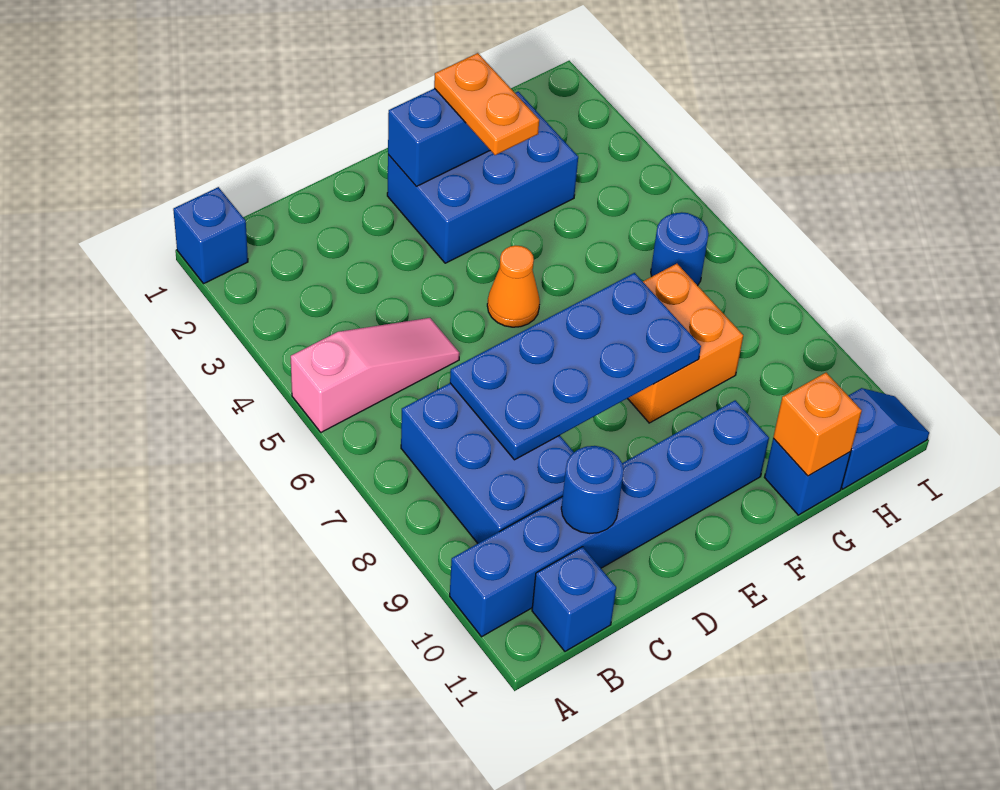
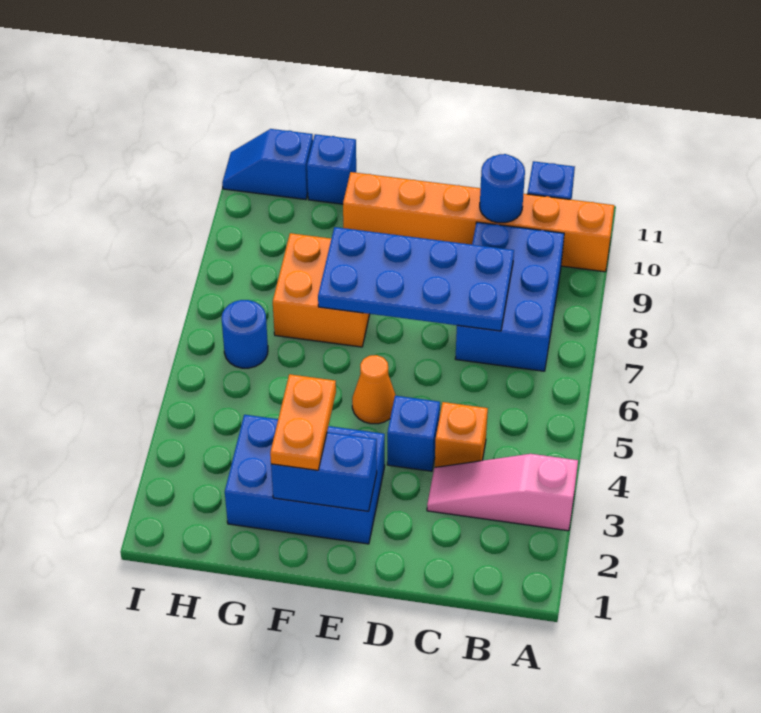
blue 1x1 brick [173,187,248,283] -> blue 1x1 brick moved to [387,396,440,471]
pink 1x3 slope [291,318,460,432] -> pink 1x3 slope moved to [427,454,578,531]
blue 1x6 brick [450,400,769,637] -> orange 1x6 brick [343,172,614,272]
orange 1x1 brick [773,373,862,476] -> orange 1x1 brick moved to [435,402,488,467]

